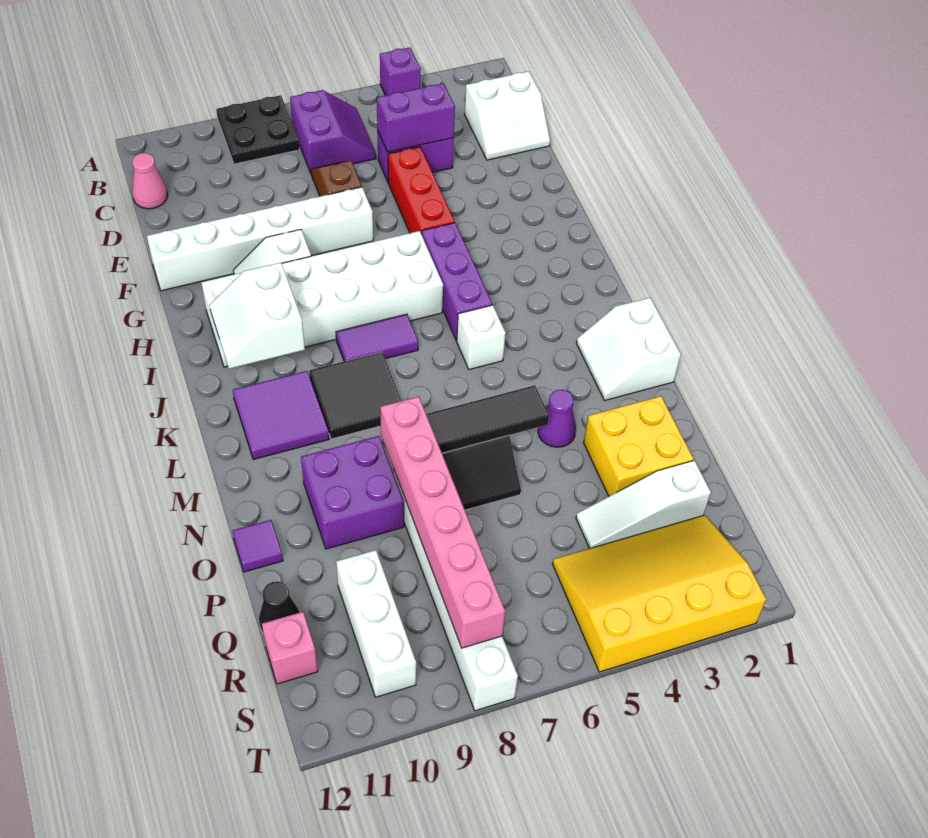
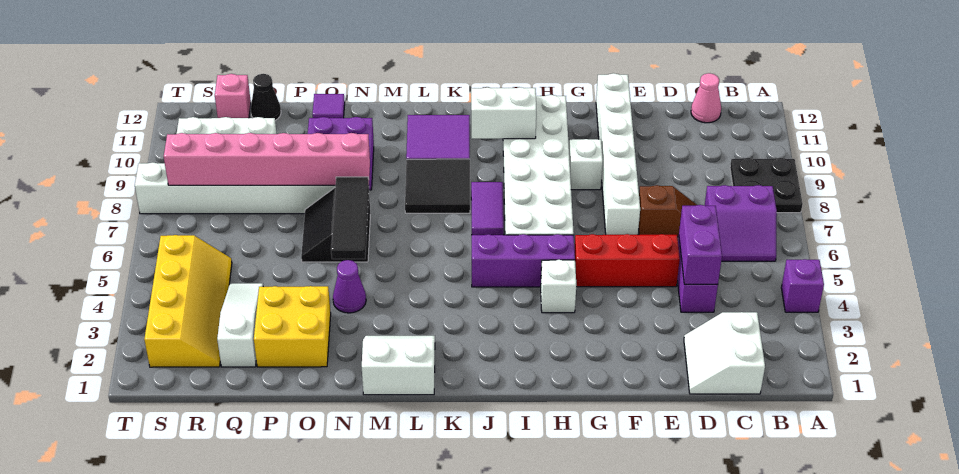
white 1x1 brick [457,305,506,370] -> white 1x1 brick moved to [541,260,576,313]
yellow 3x4 slope [552,515,766,672] -> yellow 2x4 slope [144,235,232,367]

